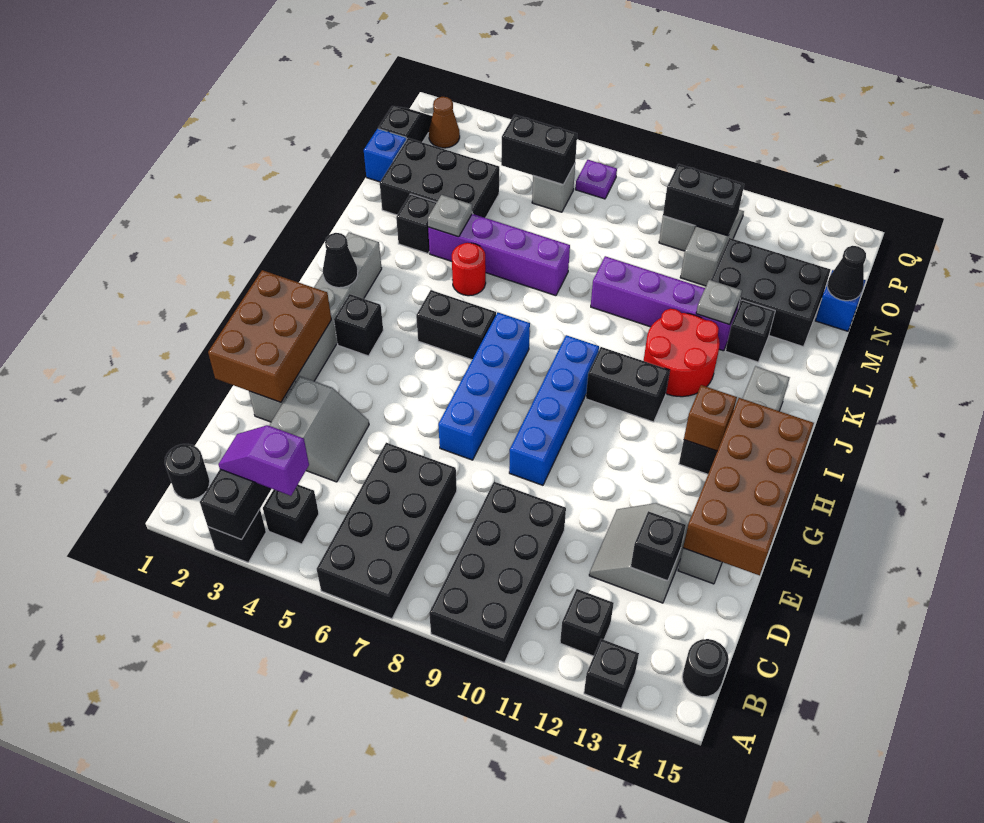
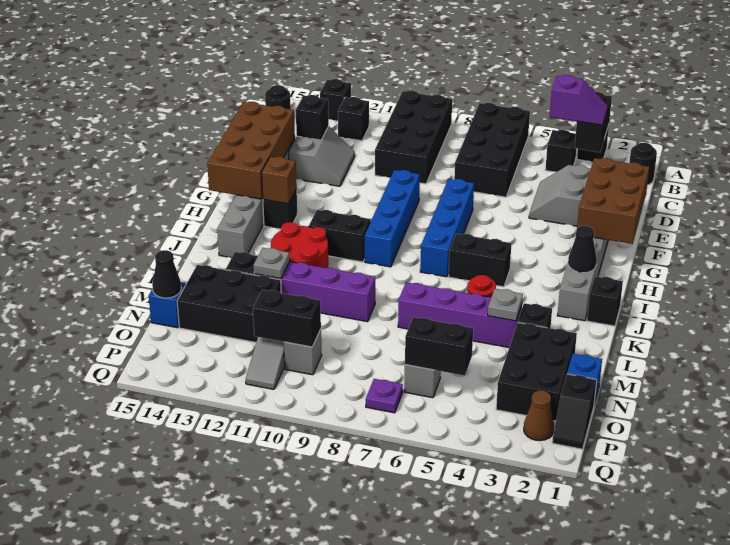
black 1x1 brick [334,294,383,356] -> black 1x1 brick moved to [587,276,623,326]
black 2x3 brick [380,138,499,218] -> black 2x3 brick turned to [496,323,577,421]

